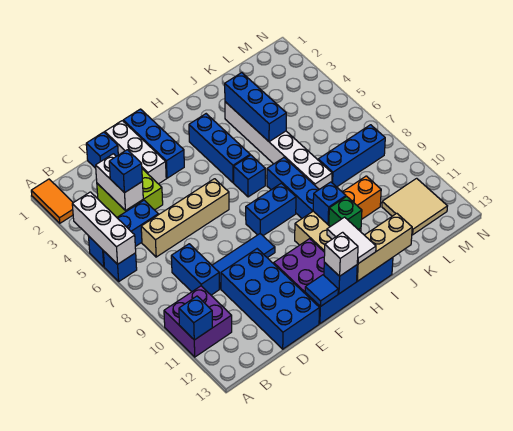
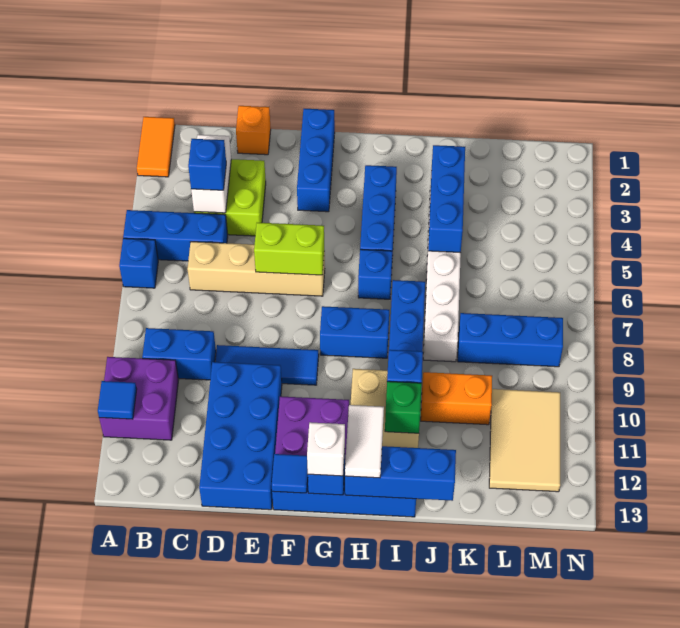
white 1x3 brick [72,192,136,264] -> none
blue 1x1 brick [179,296,213,340] -> blue 1x1 tile [98,381,137,419]
blue 1x2 brick [171,244,219,295] -> blue 1x2 brick turned to [142,328,216,380]
blue 1x1 brick [86,132,118,168] -> orange 1x1 brick [236,106,271,155]
white 1x3 brick [105,121,166,184] -> none
none -> lime 1x2 brick [254,223,324,275]
tan 1x3 brick [357,213,412,281] -> blue 1x3 brick [345,446,456,501]
tan 2x2 tile [382,178,447,235] -> tan 2x3 tile [489,389,560,492]

